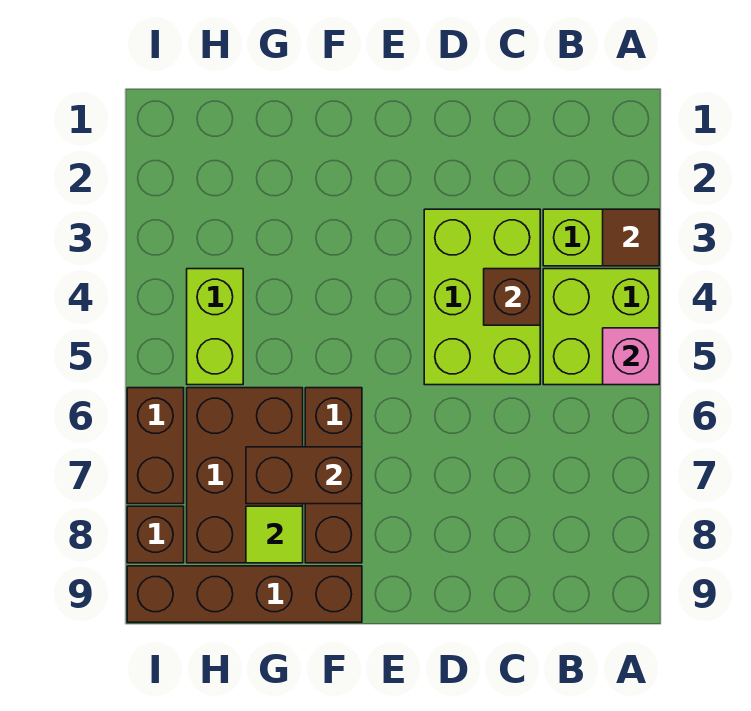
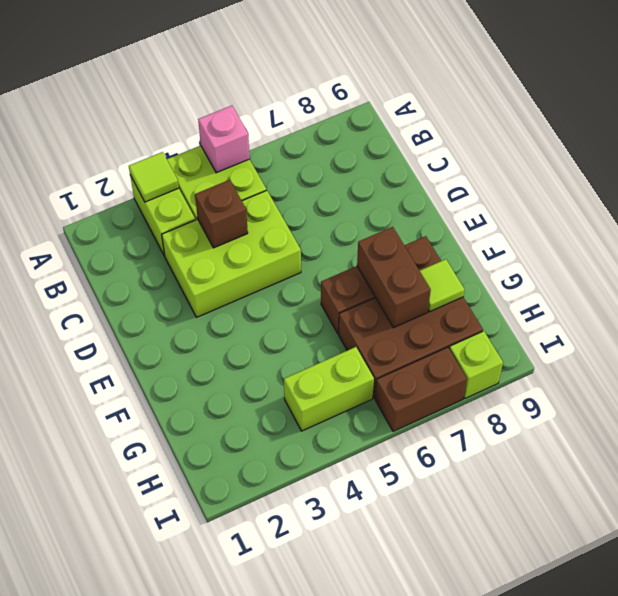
brown 1x1 tile [603,209,659,266] -> lime 1x1 tile [129,152,179,202]
brown 1x4 brick [127,566,362,622] -> none
brown 1x1 brick [127,506,184,563] -> lime 1x1 brick [449,331,503,398]

